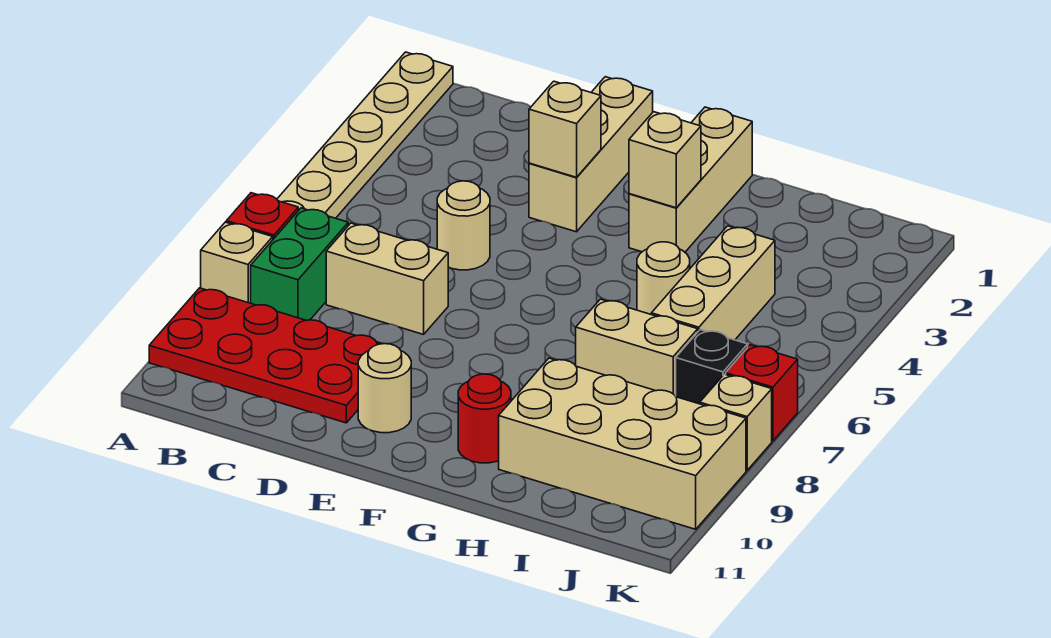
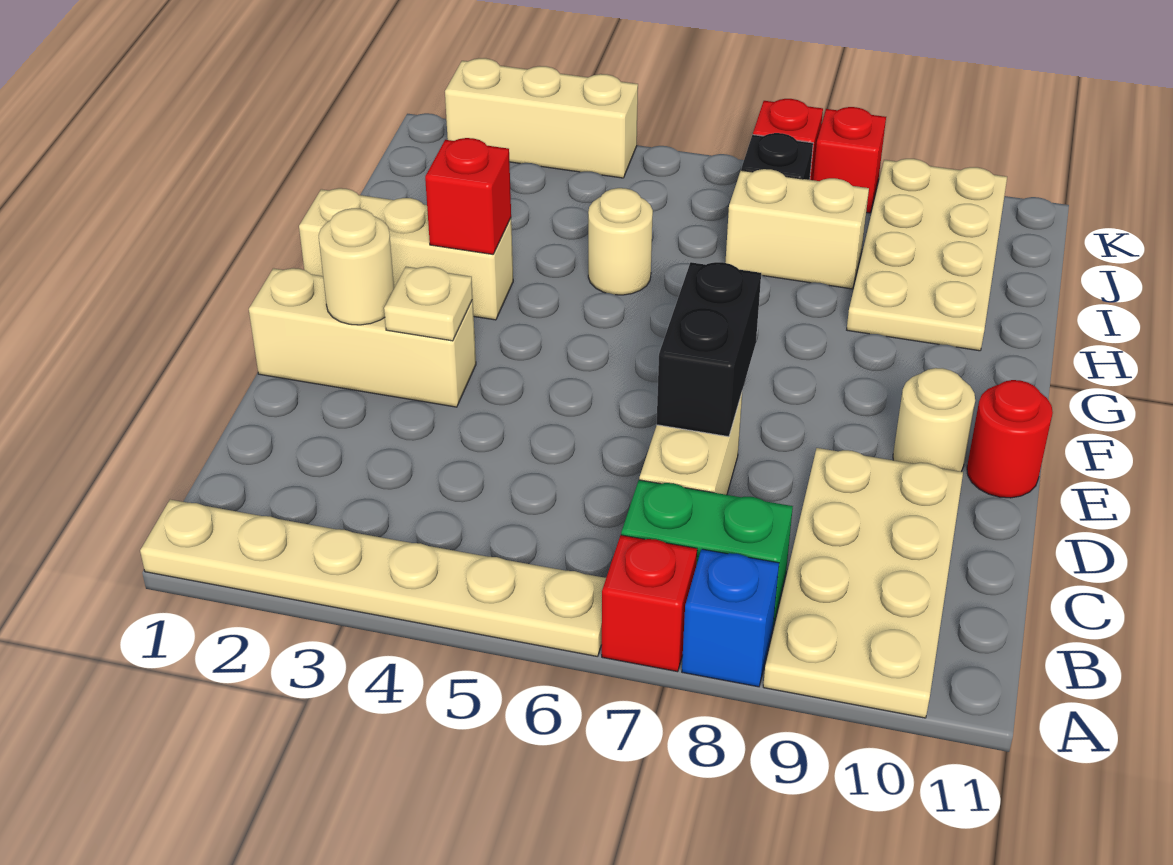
tan 1x1 brick [201,222,273,303] -> blue 1x1 brick [682,549,779,687]
red 2x4 plate [149,288,382,423] -> tan 2x4 plate [763,448,963,718]
tan 1x1 round brick [437,181,490,270] -> tan 1x1 round brick moved to [319,208,394,325]
none -> black 1x2 brick [657,262,761,437]
tan 1x1 brick [529,81,601,177] -> tan 1x1 plate [384,266,473,341]
tan 1x1 brick [629,112,701,208] -> red 1x1 brick [425,138,511,254]
red 1x1 round brick [458,374,511,463] -> red 1x1 round brick moved to [967,380,1053,498]
tan 1x2 brick [576,299,698,396] -> tan 1x2 brick turned to [725,169,869,289]
tan 2x4 brick [499,358,746,529] -> tan 2x4 plate [847,159,1007,351]
tan 1x3 brick [651,226,775,340] -> tan 1x3 brick moved to [445,58,638,178]
tan 1x1 brick [700,374,772,470] -> red 1x1 brick [813,107,886,213]

